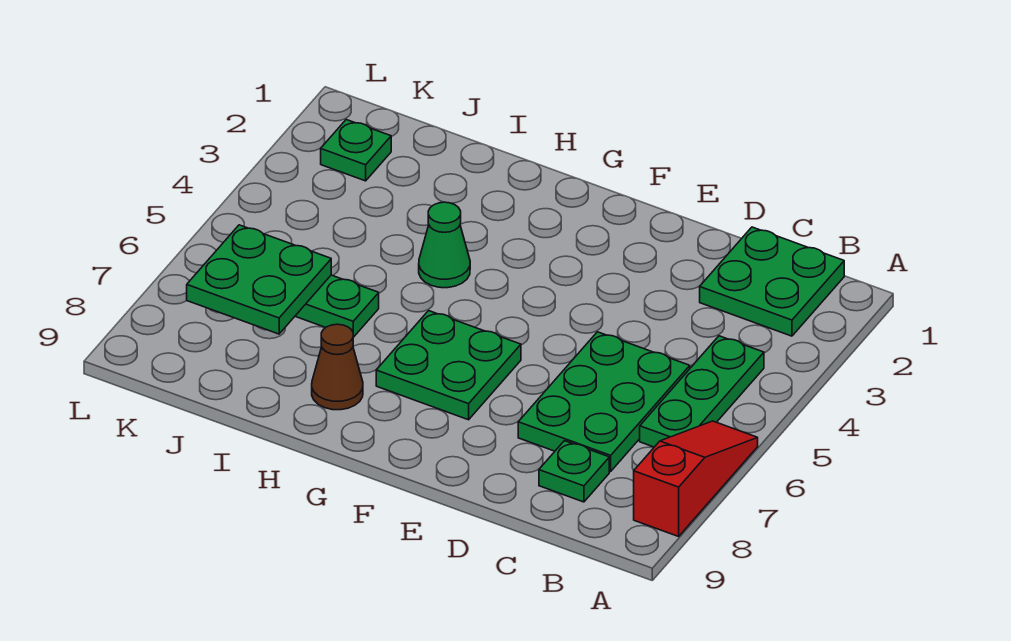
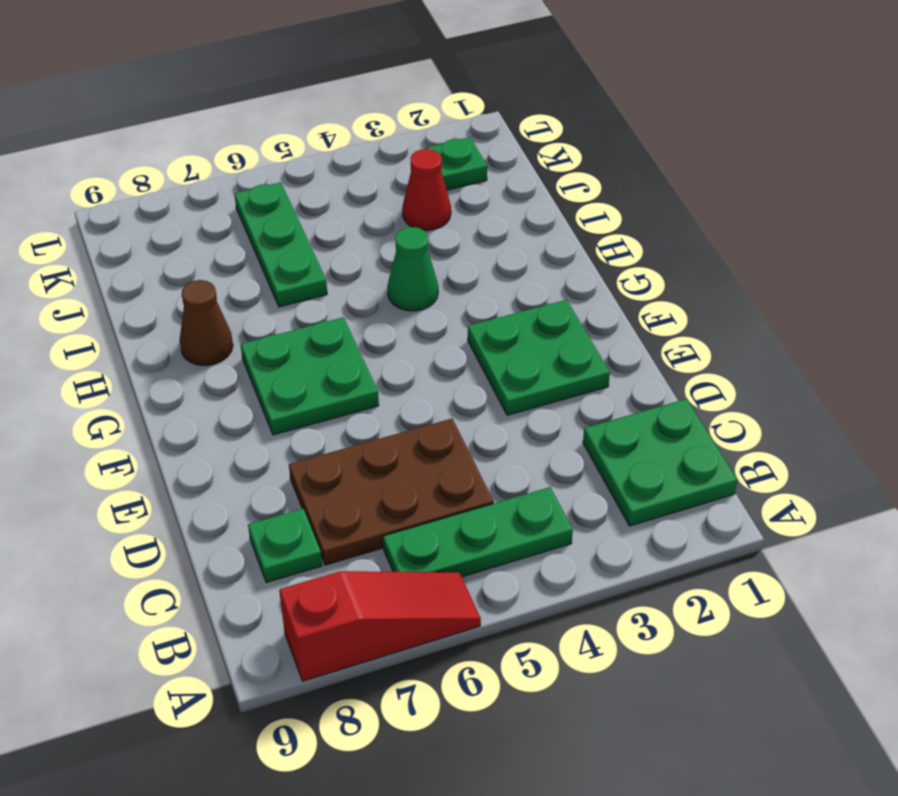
green 2x3 plate [518,332,690,471] -> brown 2x3 plate [289,419,494,565]
none -> red 1x1 cone [402,149,451,230]
green 2x2 plate [187,225,331,334] -> green 2x2 plate moved to [468,300,610,415]

